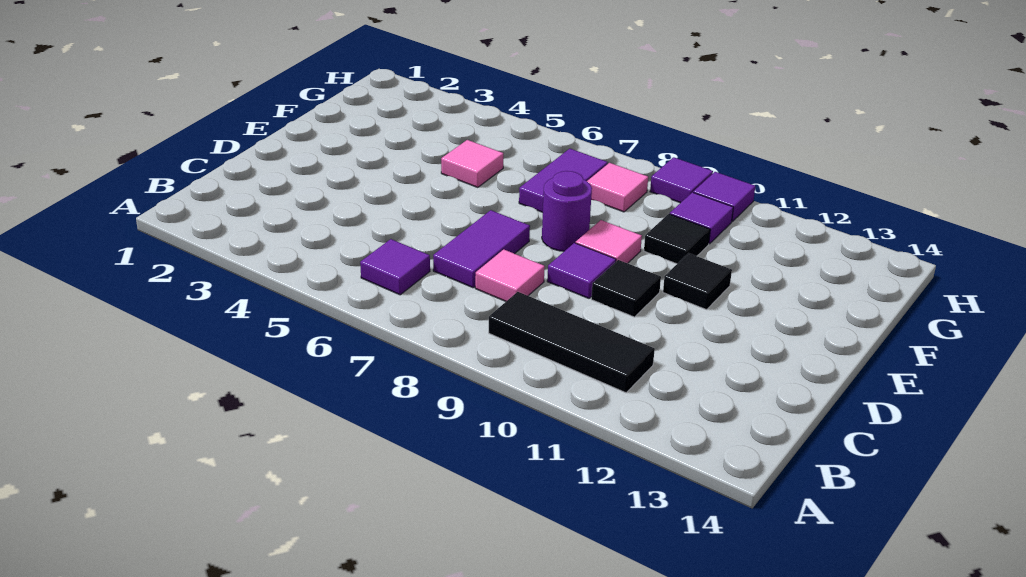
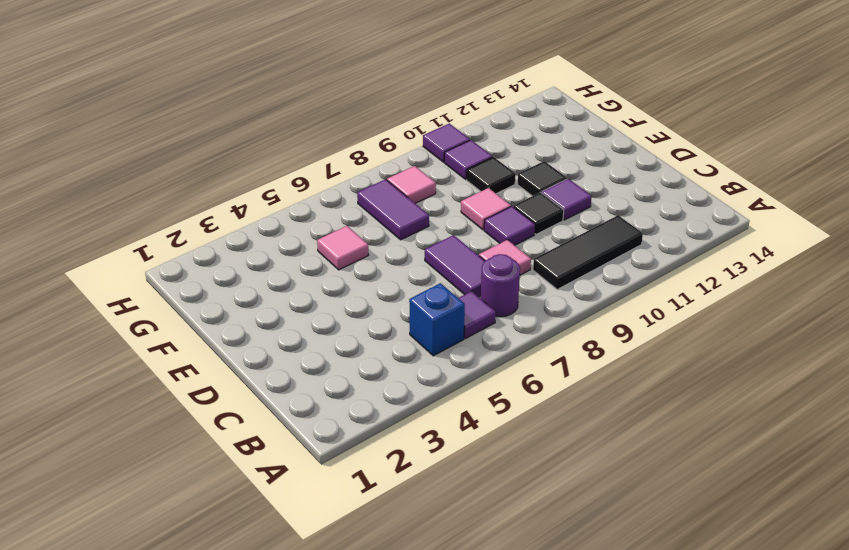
none -> blue 1x1 brick [409,283,465,356]
purple 1x1 round brick [542,171,592,251] -> purple 1x1 round brick moved to [481,254,520,317]
purple 1x1 tile [650,157,713,203] -> purple 1x1 tile moved to [542,179,592,220]

